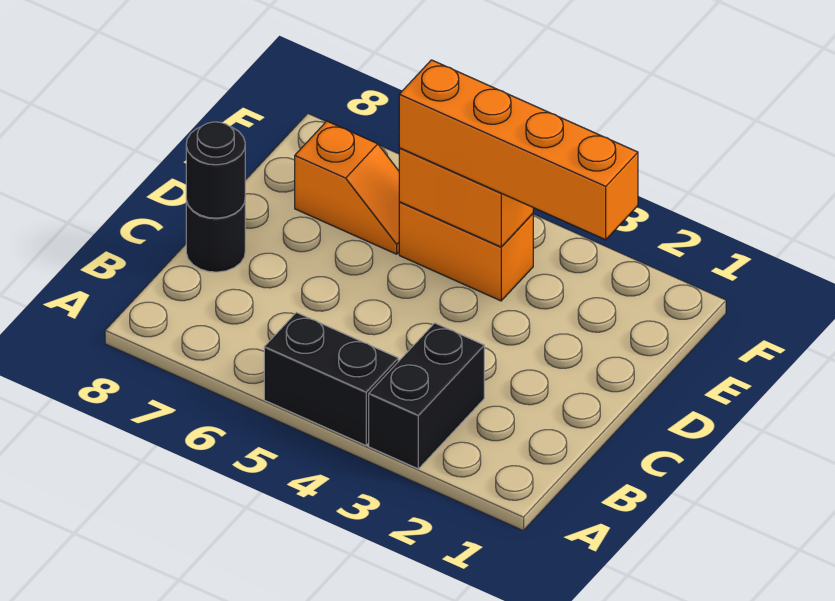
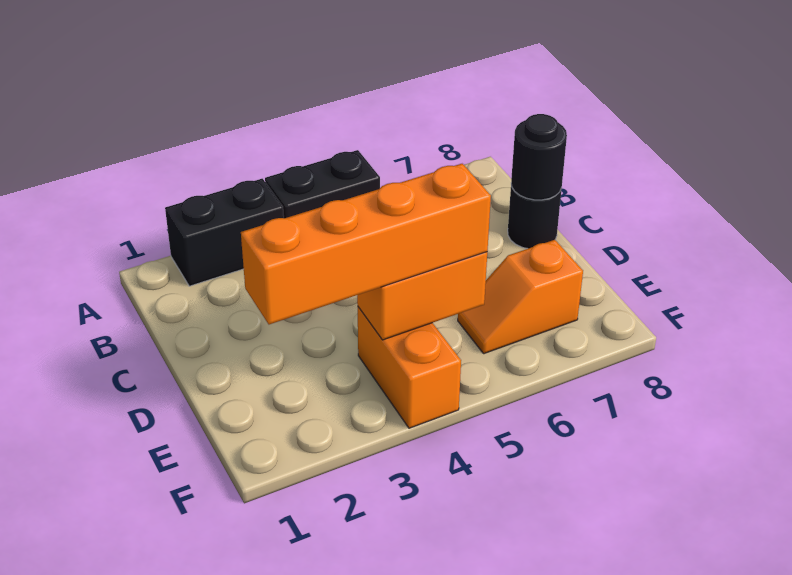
black 1x2 brick [369,323,484,469] -> black 1x2 brick turned to [165,179,284,286]
orange 1x2 brick [399,202,533,301] -> orange 1x2 brick turned to [358,307,461,428]

